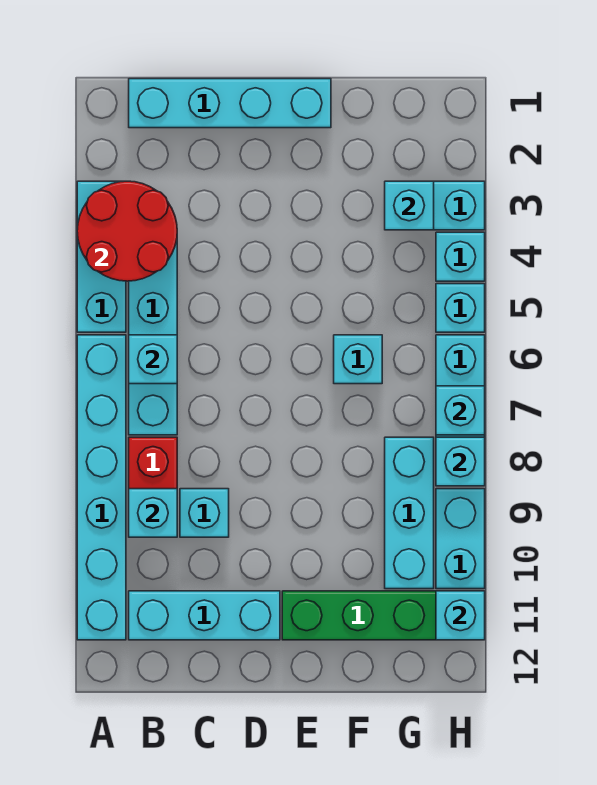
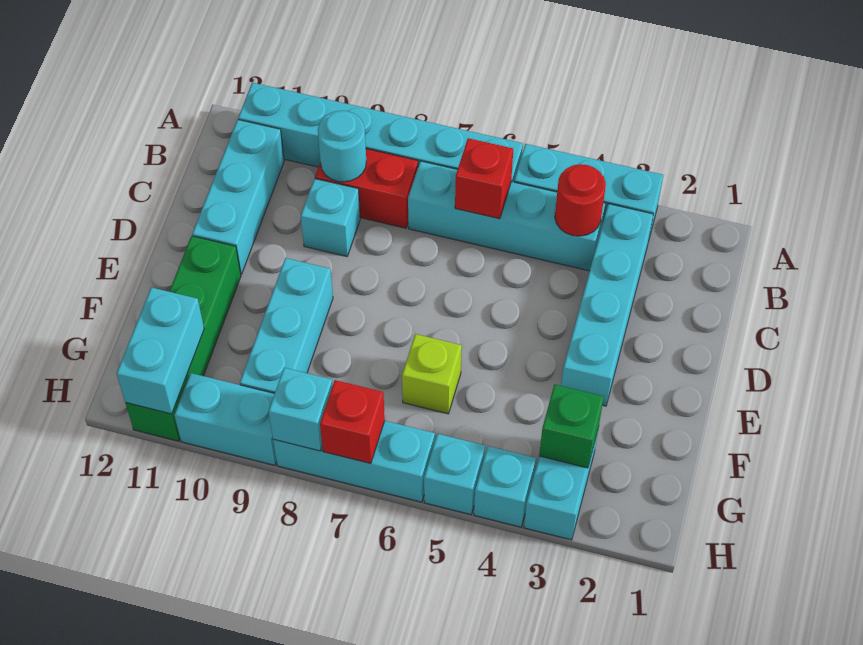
red 2x2 round brick [77,181,177,281] -> red 1x1 round brick [555,164,606,236]
cyan 1x4 brick [129,79,331,128] -> cyan 1x4 brick moved to [561,204,653,406]
cyan 1x1 brick [129,335,177,384] -> red 1x1 brick [455,138,513,219]
cyan 1x1 brick [129,489,177,537] -> cyan 1x1 round brick [318,111,366,182]
cyan 1x1 brick [334,335,382,384] -> lime 1x1 brick [402,334,462,414]
cyan 1x1 brick [385,181,434,230] -> green 1x1 brick [539,385,604,468]
cyan 1x3 brick [385,437,434,589] -> cyan 1x3 brick turned to [240,258,333,394]
cyan 1x1 brick [436,386,485,435] -> red 1x1 brick [320,380,385,464]
cyan 1x1 brick [436,591,485,640] -> cyan 1x2 brick [117,287,204,414]

